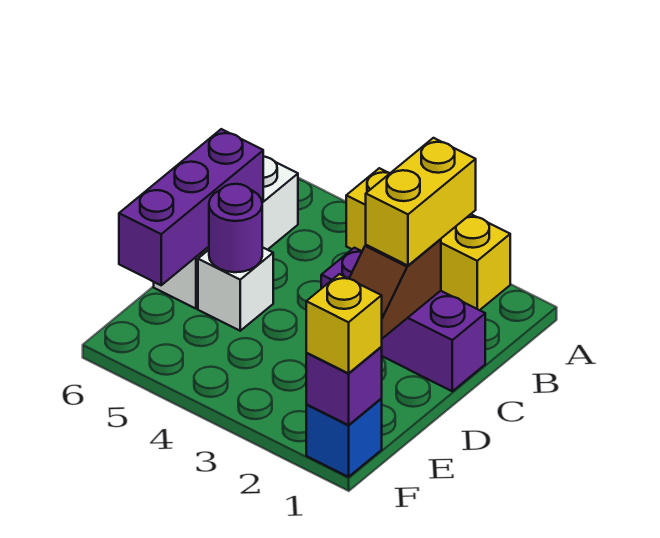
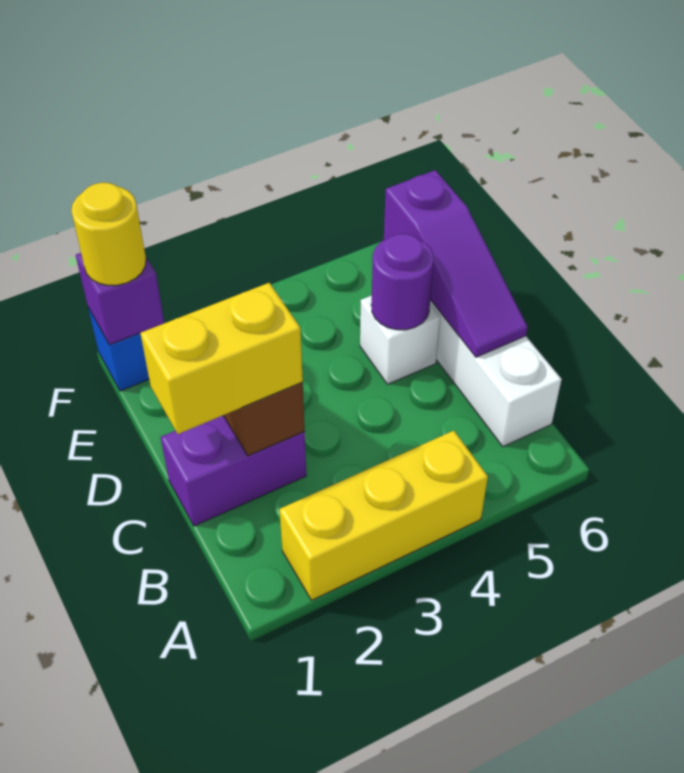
yellow 1x2 brick [366,138,476,266] -> yellow 1x2 brick turned to [140,283,303,434]
purple 1x3 brick [321,248,485,391] -> purple 1x2 brick [161,416,306,526]
purple 1x3 brick [119,129,263,285] -> purple 1x3 slope [384,170,528,357]
yellow 1x1 brick [306,274,382,373] -> yellow 1x1 round brick [71,183,146,285]

